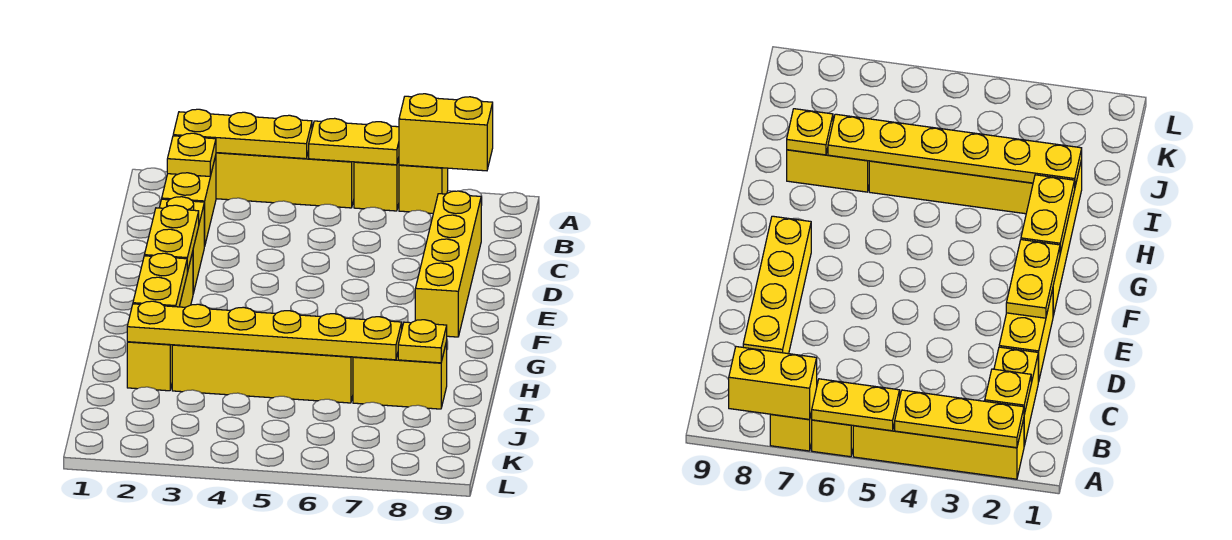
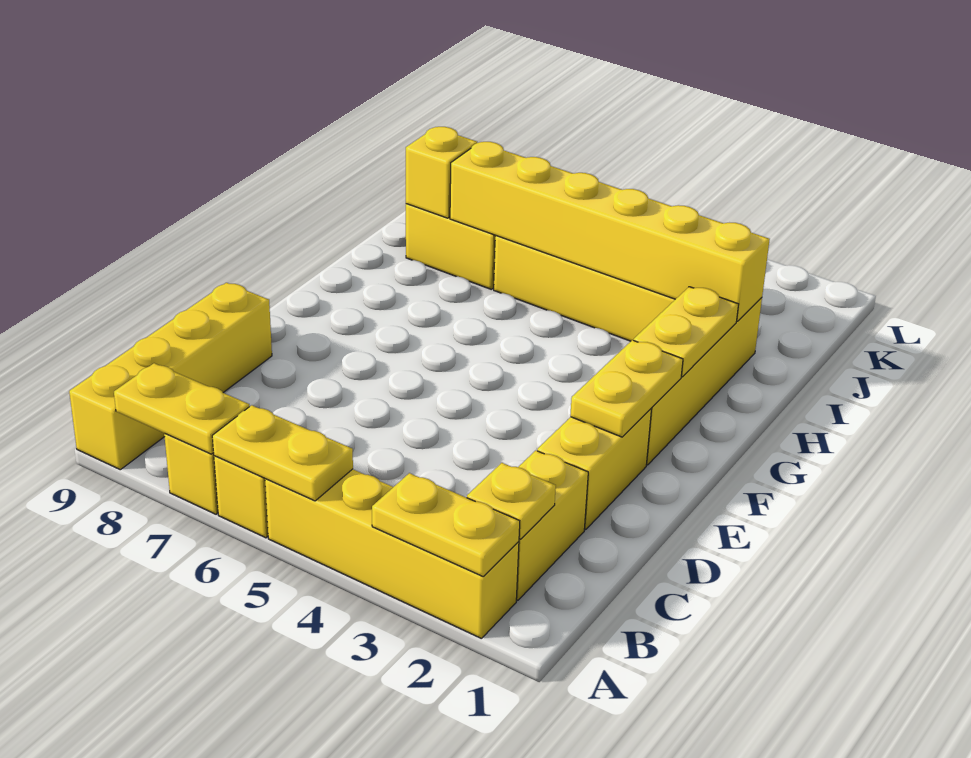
yellow 1x3 plate [173,109,312,159] -> yellow 1x2 plate [372,473,520,576]
yellow 1x2 brick [399,94,493,171] -> yellow 1x2 plate [114,363,249,454]
yellow 1x4 brick [415,191,481,337] -> yellow 1x4 brick moved to [69,283,272,470]
yellow 1x6 plate [127,301,402,360] -> yellow 1x6 brick [450,142,770,321]
yellow 1x1 plate [398,320,447,363] -> yellow 1x1 brick [406,127,477,218]

